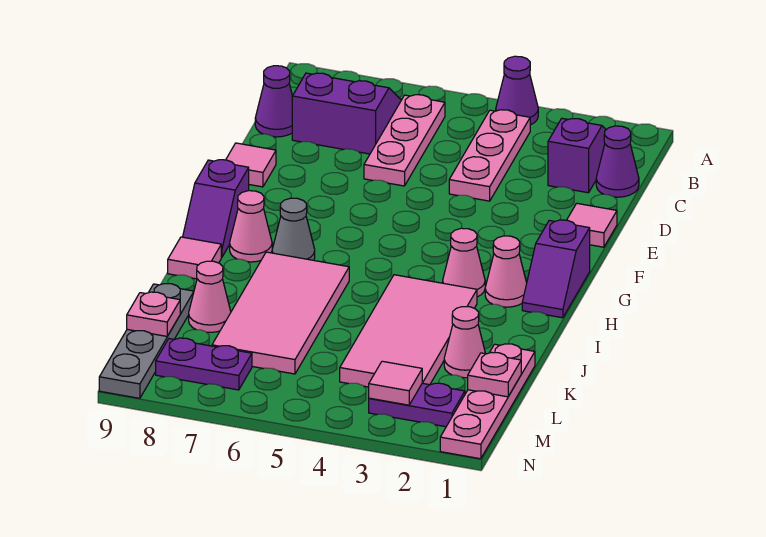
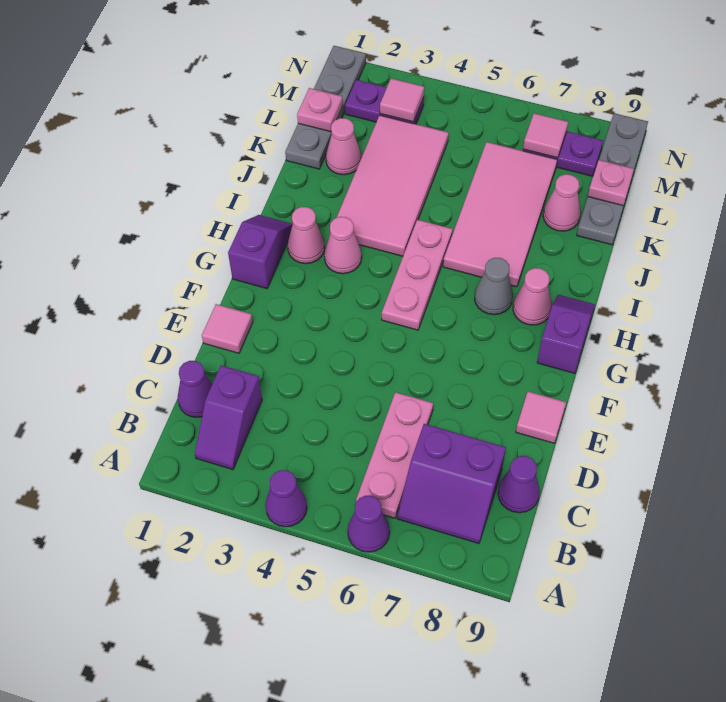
none -> purple 1x1 cone [348,496,390,552]
pink 1x3 plate [449,110,530,201] -> pink 1x3 plate moved to [382,220,453,330]
pink 1x1 tile [168,237,221,279] -> pink 1x1 tile moved to [523,113,568,158]
pink 1x4 plate [440,344,535,459] -> grey 1x4 plate [285,46,366,169]

